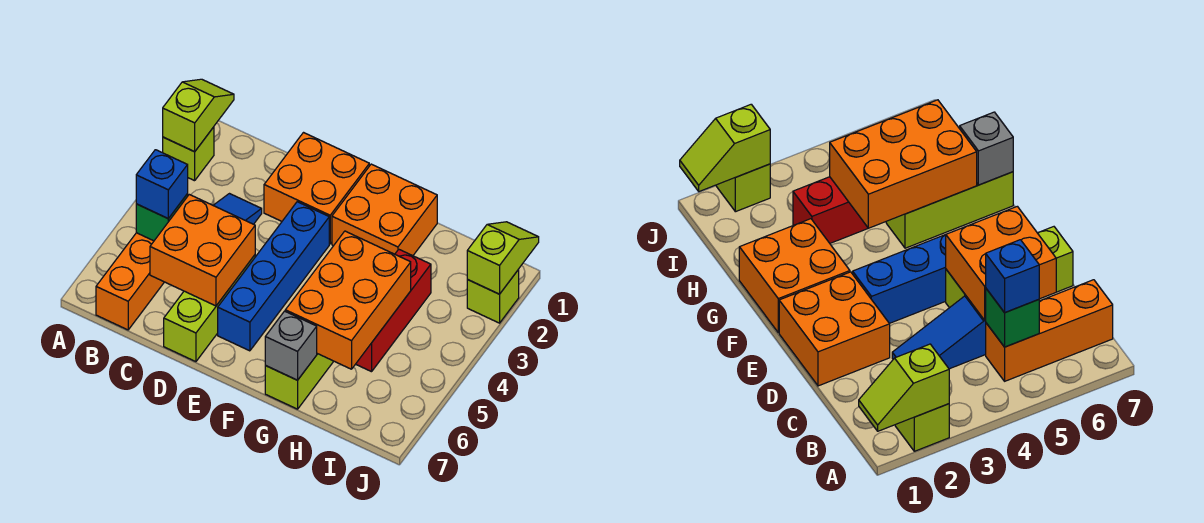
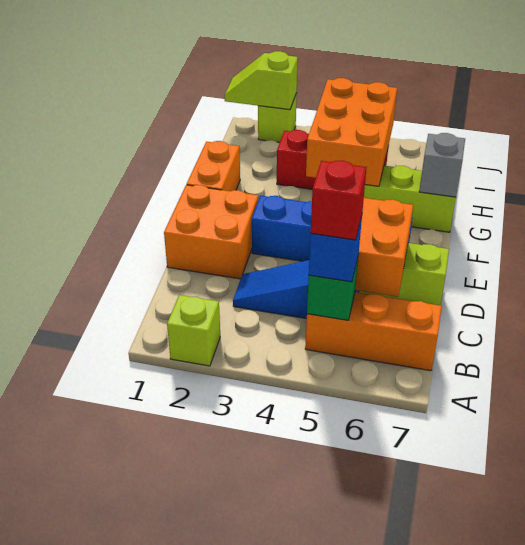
lime 1x2 slope [163,79,234,152] -> none
none -> red 1x1 brick [311,161,366,240]
orange 2x2 brick [332,164,437,256] -> orange 1x2 brick [187,141,240,191]
orange 2x3 brick [285,231,411,369] -> orange 2x3 brick turned to [306,78,397,186]

